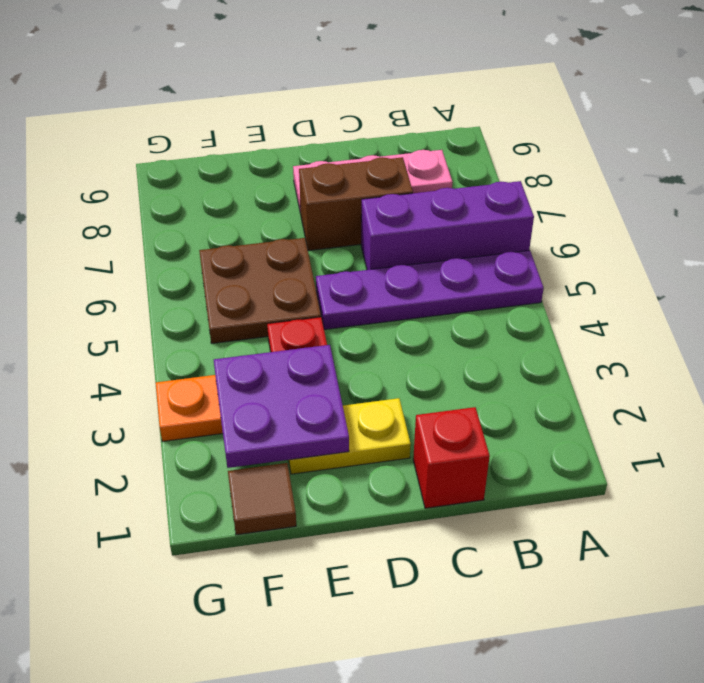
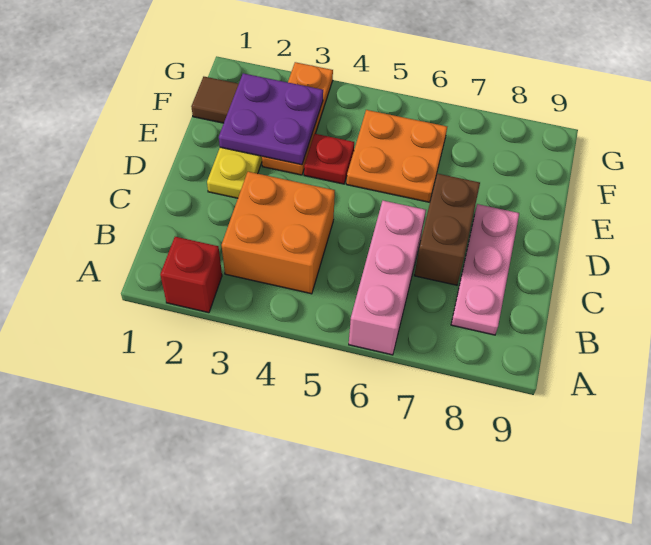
purple 1x4 plate [316,250,544,330] -> none
purple 1x3 brick [361,181,534,270] -> pink 1x3 brick [349,201,426,355]
none -> orange 2x2 brick [221,172,335,294]
red 1x1 brick [413,407,490,508] -> red 1x1 brick moved to [160,237,222,313]
brown 2x2 plate [199,238,321,344] -> orange 2x2 plate [346,110,447,202]

